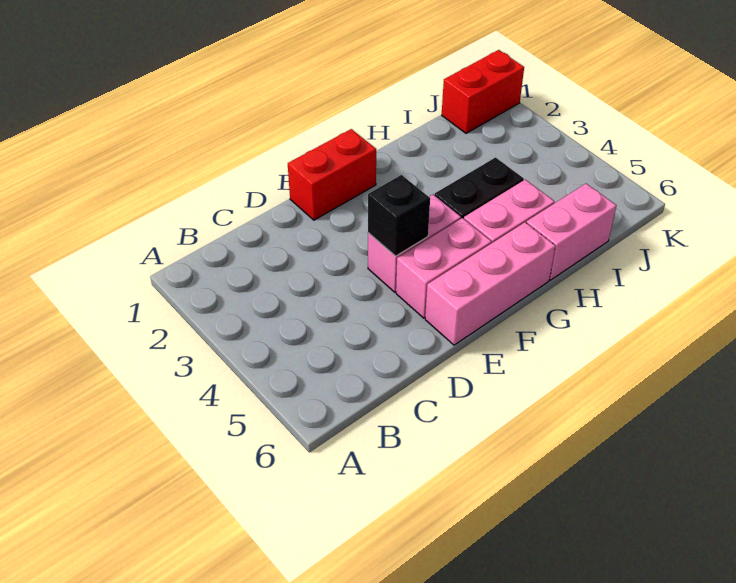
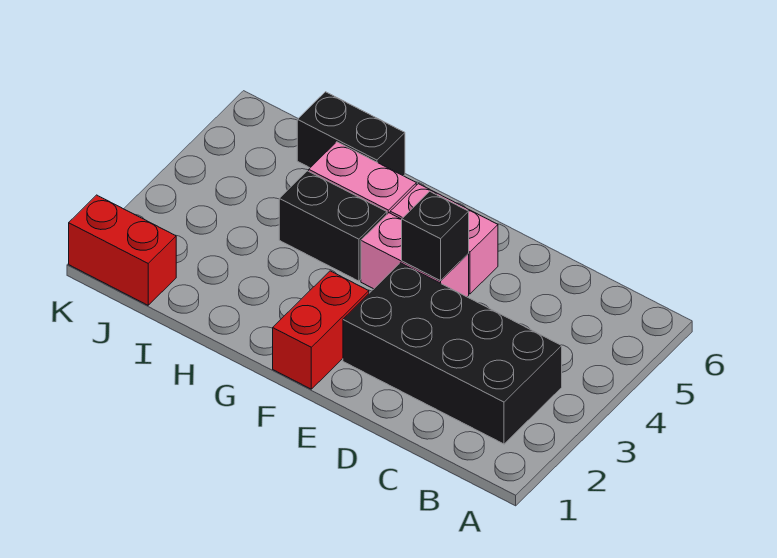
none -> black 2x4 brick [343,263,562,444]
red 1x2 brick [288,129,376,220] -> red 1x2 brick turned to [273,271,369,389]
pink 1x3 brick [425,222,555,345] -> none
pink 1x2 brick [526,184,616,280] -> black 1x2 brick [297,92,405,176]

